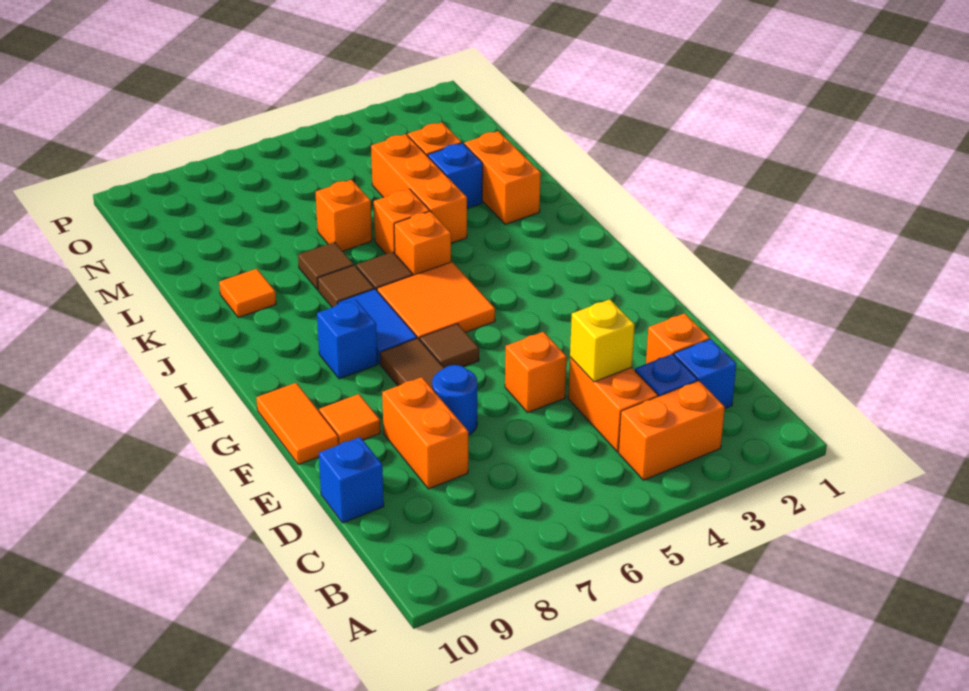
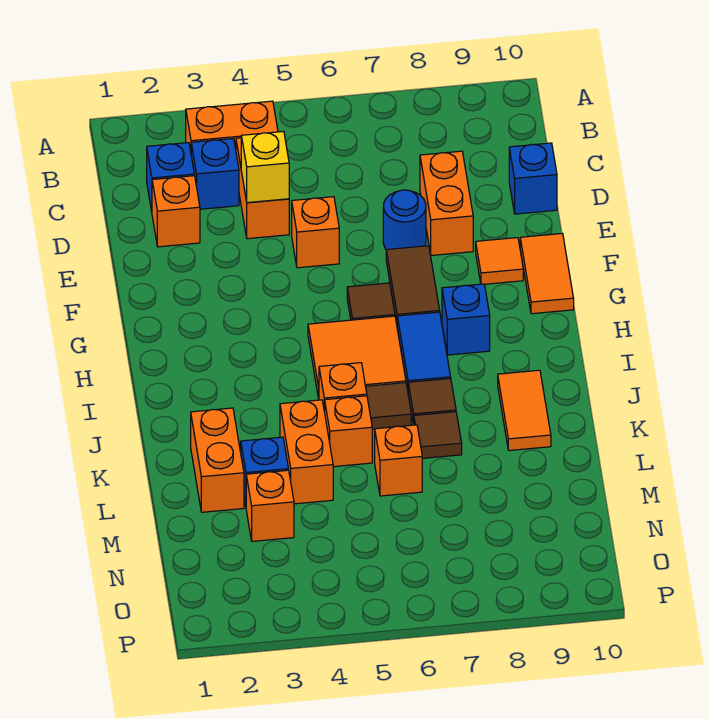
orange 1x3 brick [371,134,467,243] -> orange 1x2 brick [280,400,333,504]
orange 1x1 tile [219,269,276,318] -> orange 1x2 tile [498,370,551,451]

